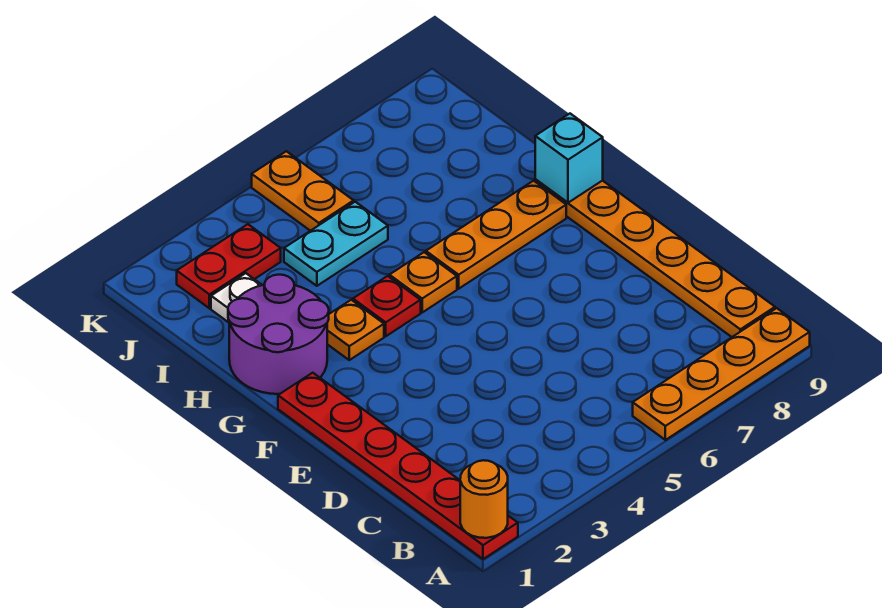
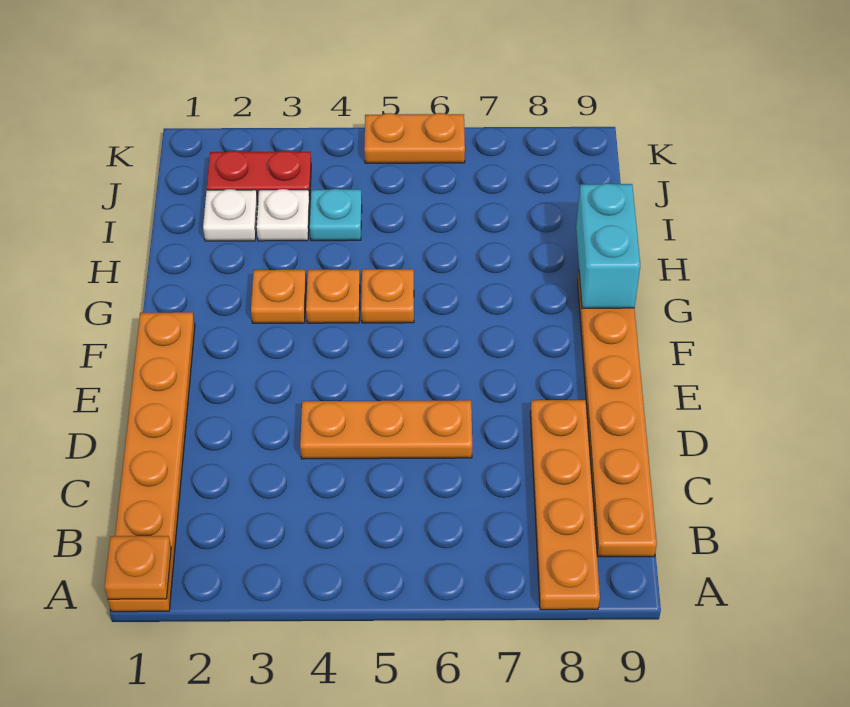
red 1x6 plate [278,373,518,559] -> orange 1x6 plate [108,312,195,612]
orange 1x1 round brick [460,460,508,538] -> orange 1x1 plate [104,536,171,599]
orange 1x4 plate [633,308,810,440] -> orange 1x4 plate turned to [530,400,600,610]
purple 2x2 round brick [228,275,329,394] -> none
red 1x1 plate [353,276,421,336] -> orange 1x1 plate [306,270,360,323]
orange 1x3 plate [426,181,566,289] -> orange 1x3 plate moved to [300,400,472,459]
cyan 1x1 brick [535,114,603,203] -> cyan 1x2 brick [576,183,640,308]
none -> white 1x1 plate [256,189,310,241]
cyan 1x2 plate [284,202,388,286] -> cyan 1x1 plate [310,189,362,241]
orange 1x2 plate [252,151,354,231] -> orange 1x2 plate turned to [364,113,465,163]

